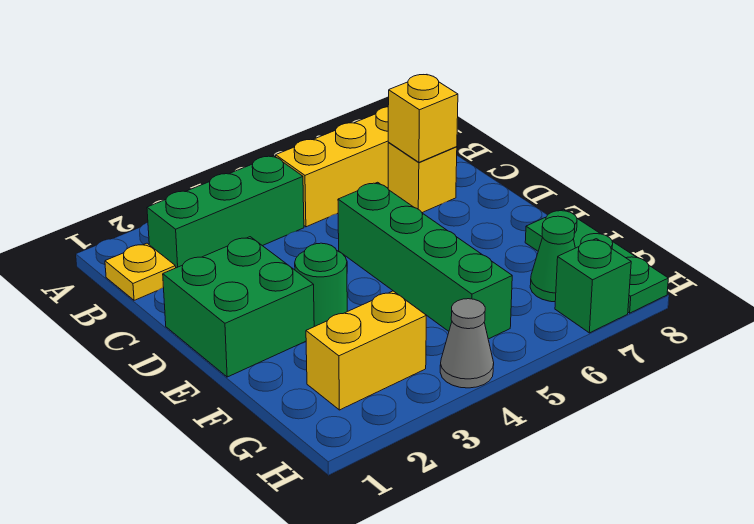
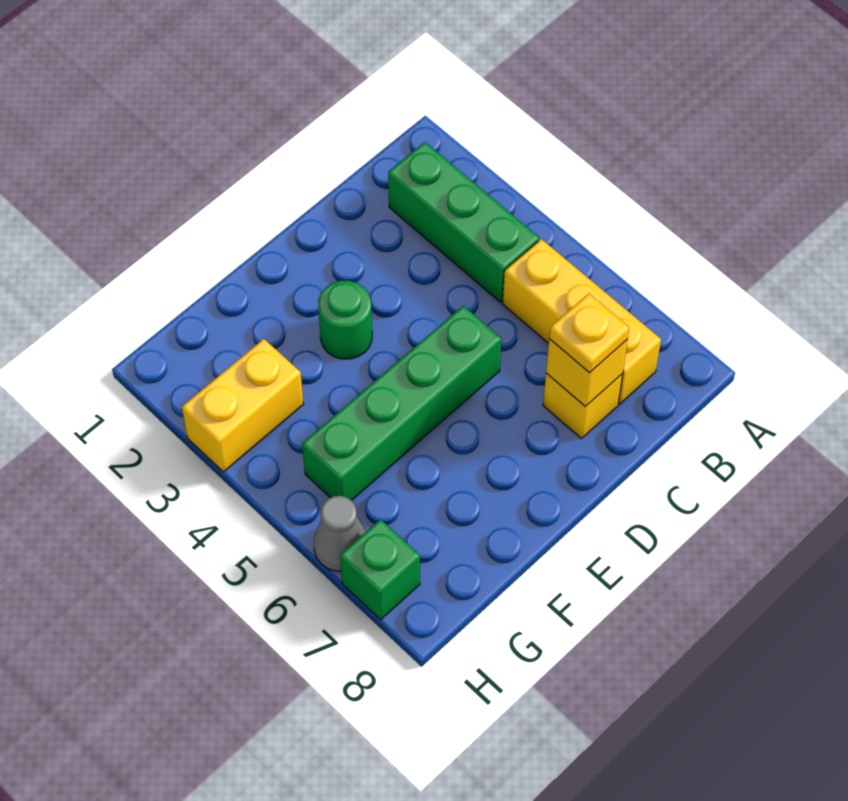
yellow 1x1 plate [105,243,176,300] -> yellow 1x1 plate moved to [549,293,629,373]
green 2x2 brick [163,237,314,377] -> none
green 1x3 plate [525,209,668,313] -> none
yellow 1x2 brick [306,291,426,410] -> yellow 1x2 brick turned to [182,339,304,472]
green 1x1 cone [530,216,575,302] -> none
grey 1x1 cone [440,299,494,388] -> grey 1x1 cone moved to [314,496,366,571]

